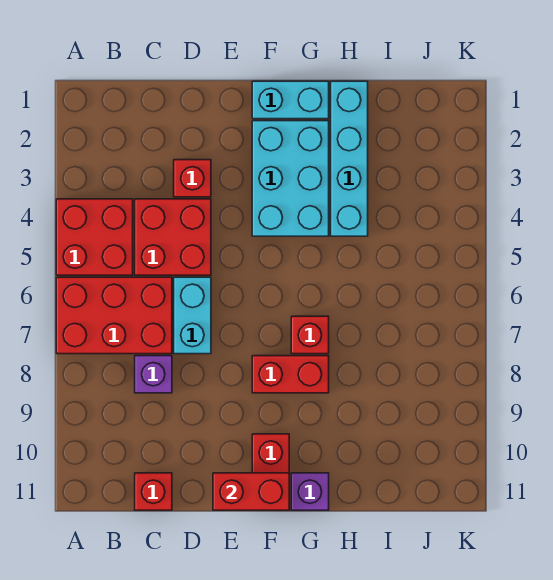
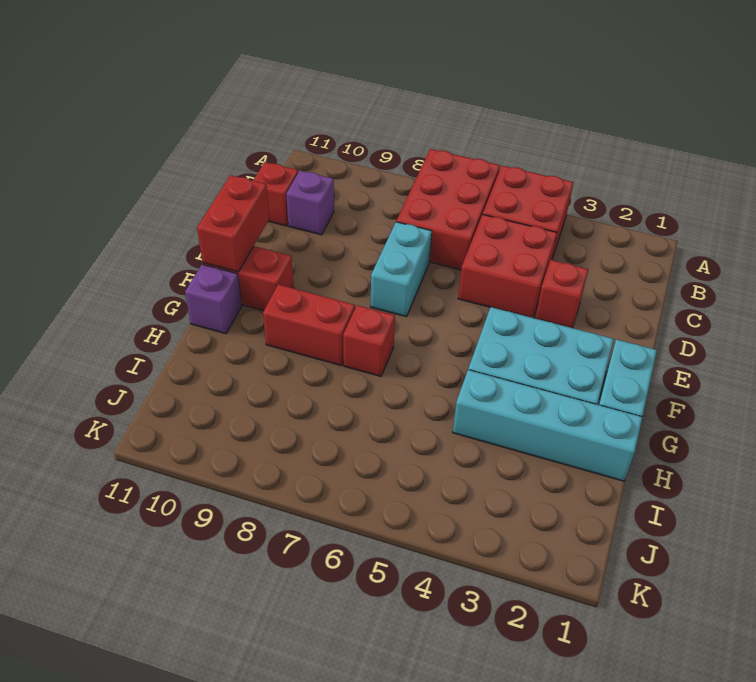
purple 1x1 brick [135,356,172,393] -> purple 1x1 brick moved to [286,171,334,235]
cyan 1x2 brick [174,277,211,354] -> cyan 1x2 brick turned to [371,222,432,317]
red 1x2 brick [252,356,329,393] -> red 1x2 brick turned to [263,285,355,366]

